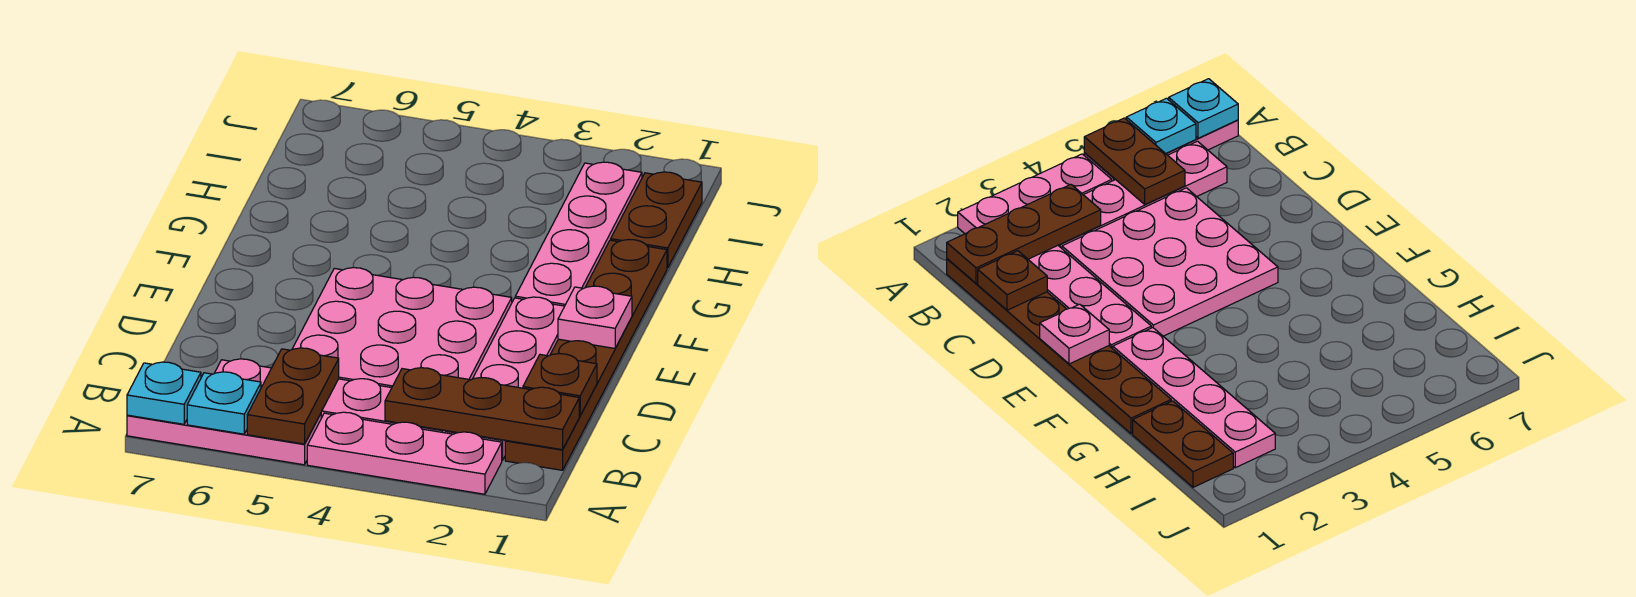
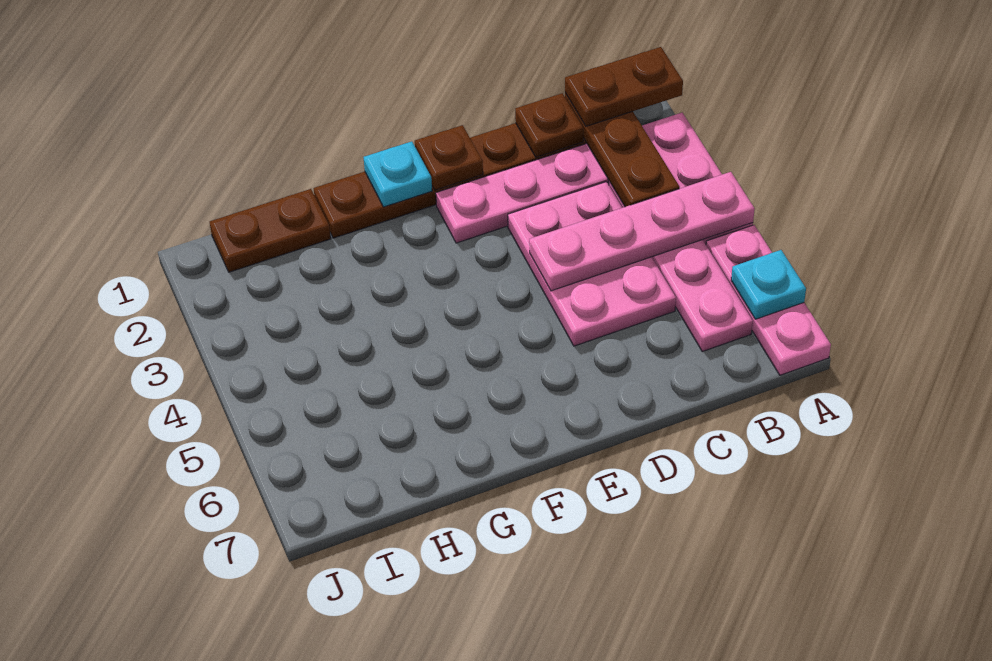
brown 1x2 plate [247,348,339,444] -> brown 1x2 plate moved to [565,47,683,126]
cyan 1x1 plate [127,362,201,424] -> cyan 1x1 plate moved to [364,141,432,207]
pink 3x3 plate [292,267,512,388] -> pink 2x3 plate [508,182,676,346]
pink 1x1 plate [558,286,632,348] -> brown 1x1 plate [415,125,483,190]
pink 1x4 plate [515,162,642,306] -> pink 1x4 plate moved to [529,172,755,291]

